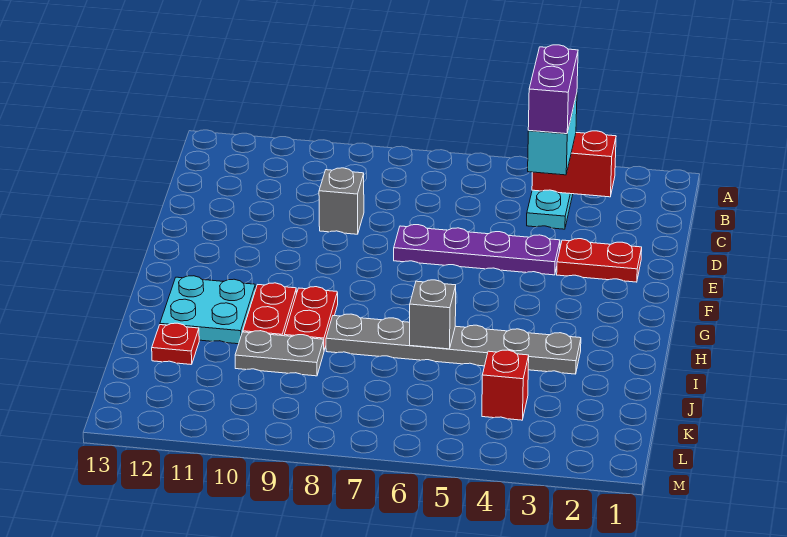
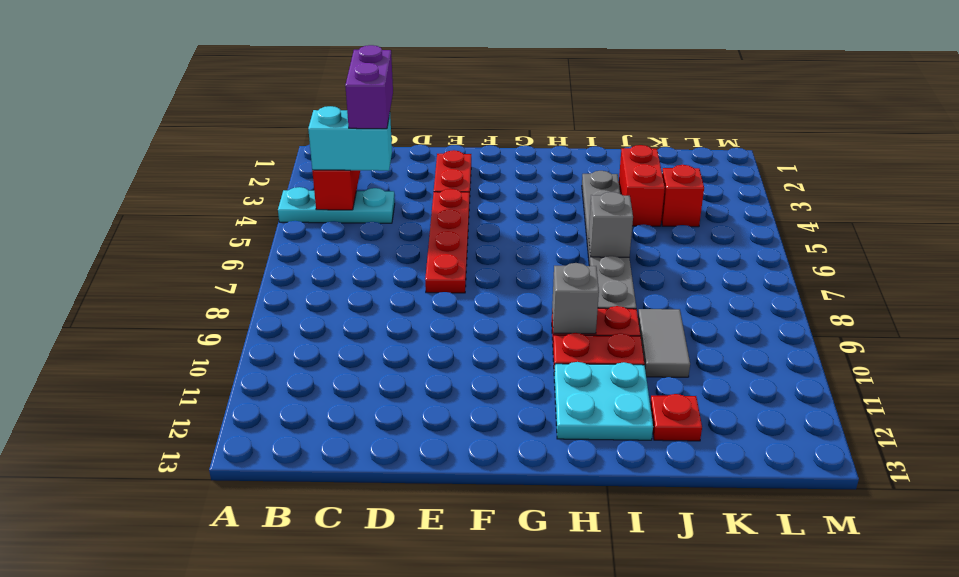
purple 1x2 brick [528,45,578,134] -> purple 1x2 brick turned to [345,45,393,129]
grey 1x1 brick [319,168,364,234] -> grey 1x1 brick moved to [552,263,599,334]
purple 1x4 plate [394,225,560,275] -> red 1x4 plate [425,189,469,293]
none -> red 1x2 brick [619,145,665,226]
grey 1x2 plate [235,331,324,376] -> grey 1x2 tile [638,309,690,377]

